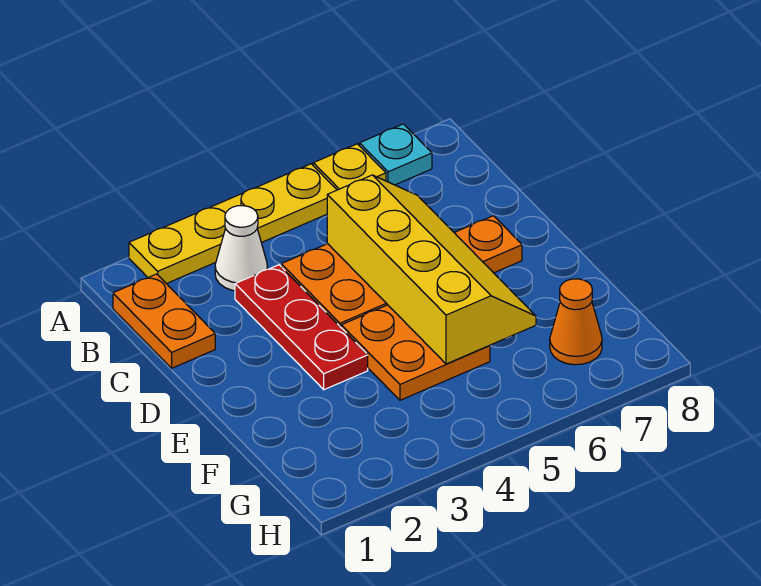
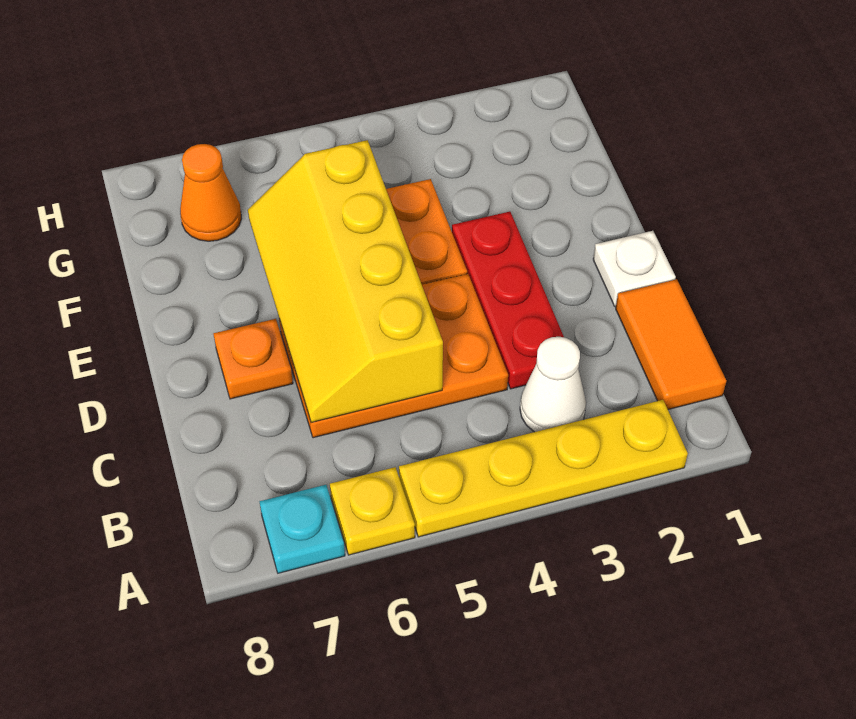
orange 1x2 plate [113,274,215,368] -> orange 1x2 tile [616,279,726,409]
none -> white 1x1 plate [593,231,676,306]

